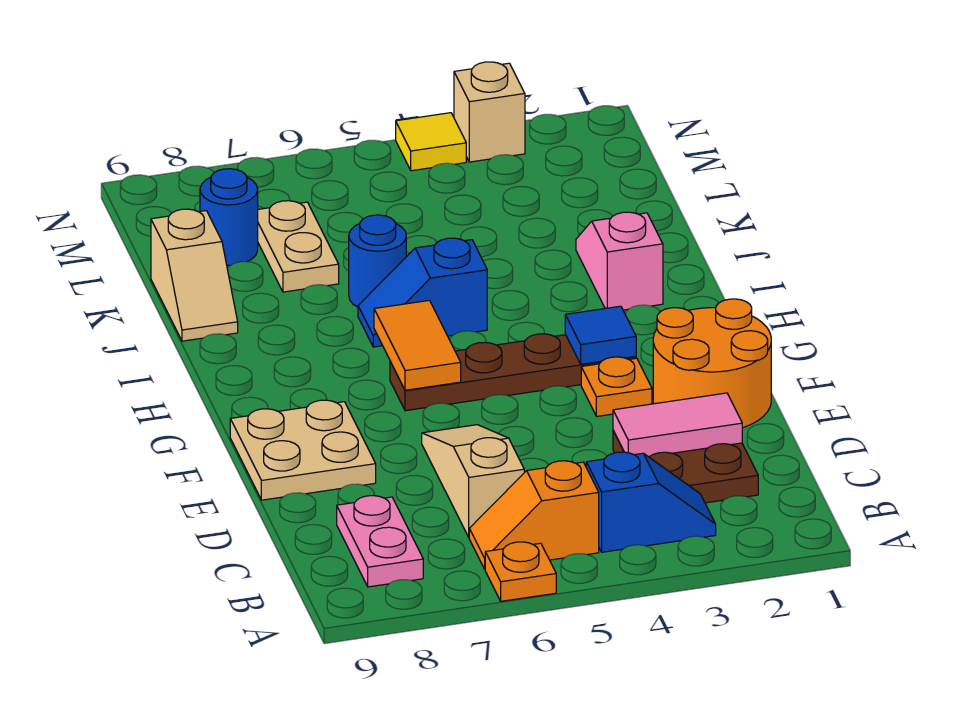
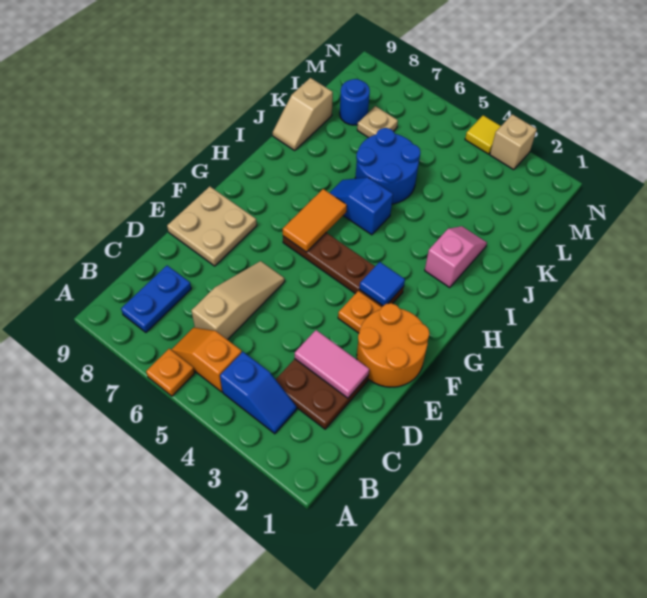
pink 1x2 plate [337,496,423,587] -> blue 1x2 plate [121,266,191,332]
blue 1x1 round brick [349,215,406,307] -> blue 2x2 round brick [355,128,421,204]
tan 1x2 plate [258,201,339,292] -> tan 1x1 plate [357,106,398,138]

